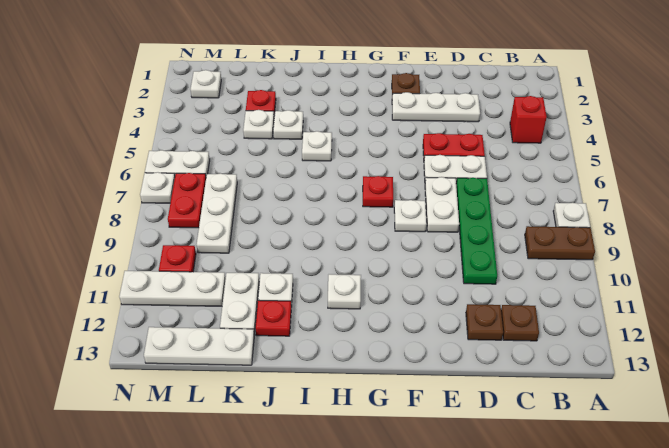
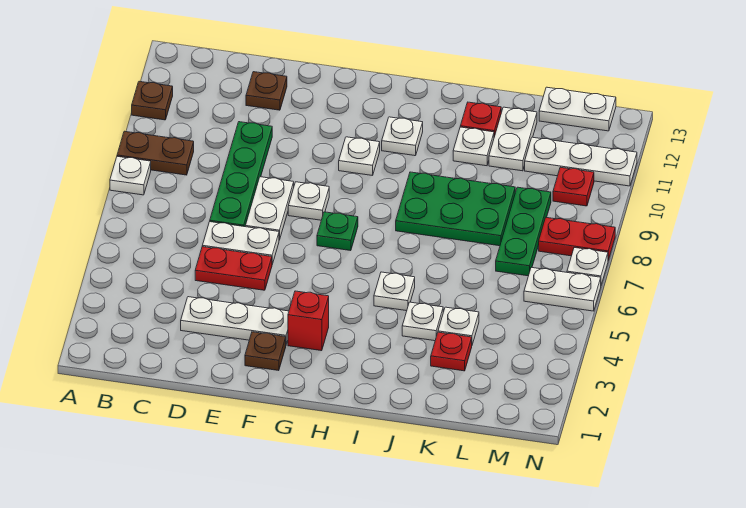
red 1x1 brick [510,96,547,143] -> red 1x1 brick moved to [288,291,329,351]
brown 1x1 plate [501,305,539,341] -> brown 1x1 plate moved to [132,81,173,120]
red 1x1 plate [363,176,393,207] -> green 1x1 plate [317,212,358,251]
none -> green 2x3 plate [396,172,515,246]
white 1x3 plate [144,327,254,365] -> white 1x2 plate [539,87,616,131]
white 1x3 plate [196,173,237,253] -> green 1x3 plate [496,187,551,276]
white 1x1 plate [190,70,221,98] -> white 1x1 plate moved to [339,137,380,176]
red 1x2 plate [168,173,206,228] -> red 1x2 plate turned to [539,217,615,260]

